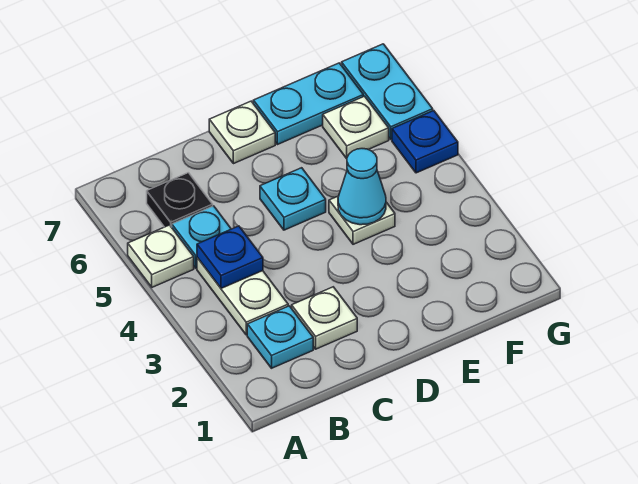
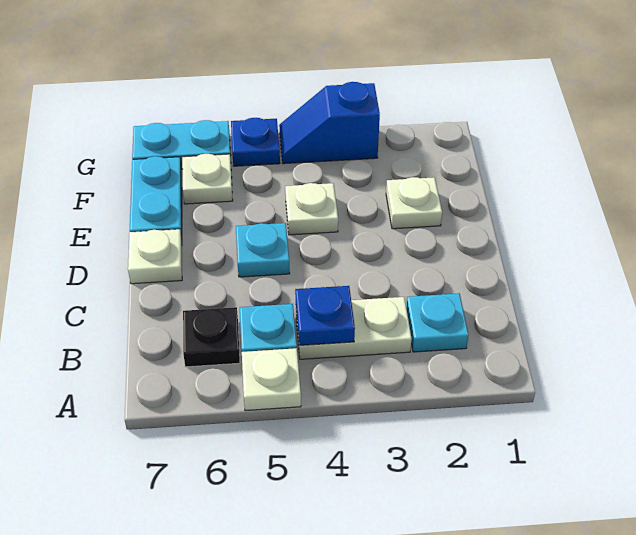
white 1x1 plate [292,287,357,349] -> white 1x1 plate moved to [386,177,442,229]
cyan 1x1 cone [338,149,386,225] -> none
none -> blue 1x2 slope [279,82,380,164]

